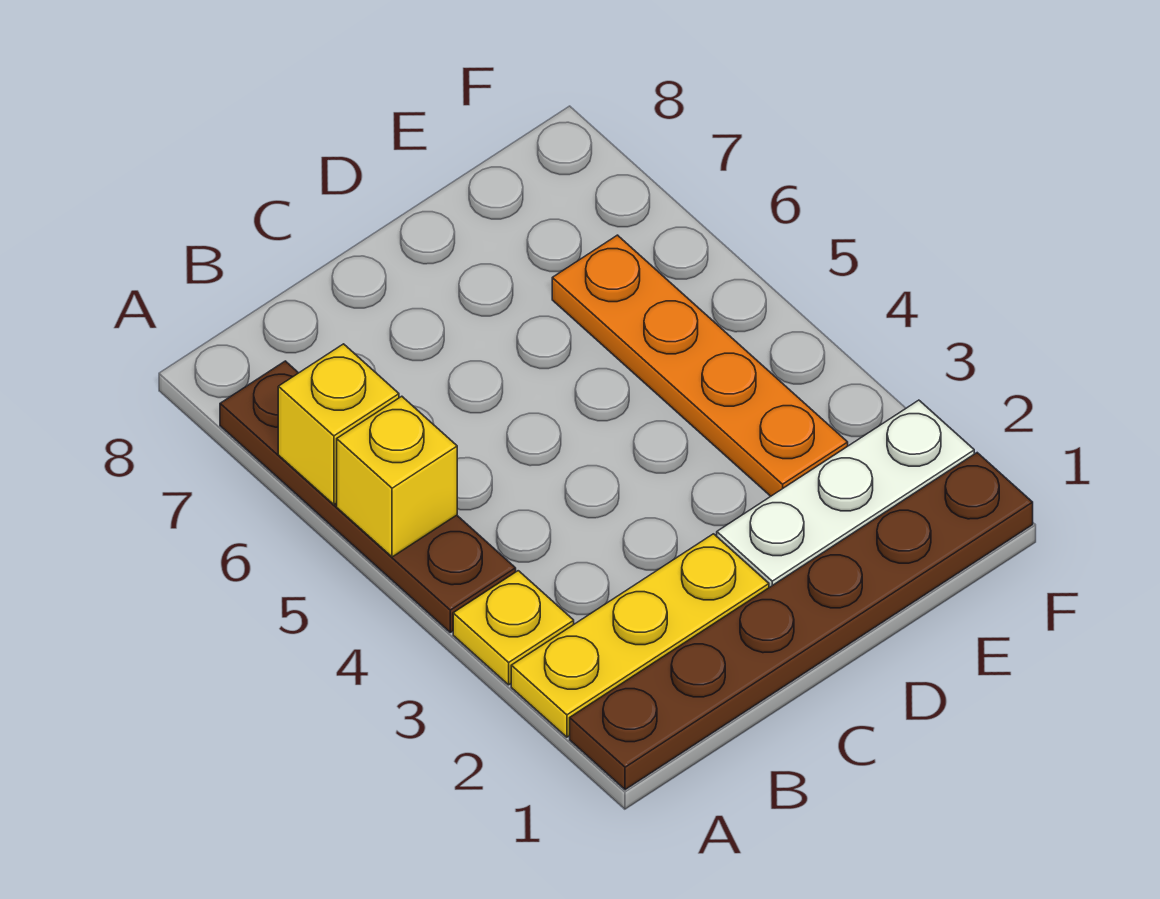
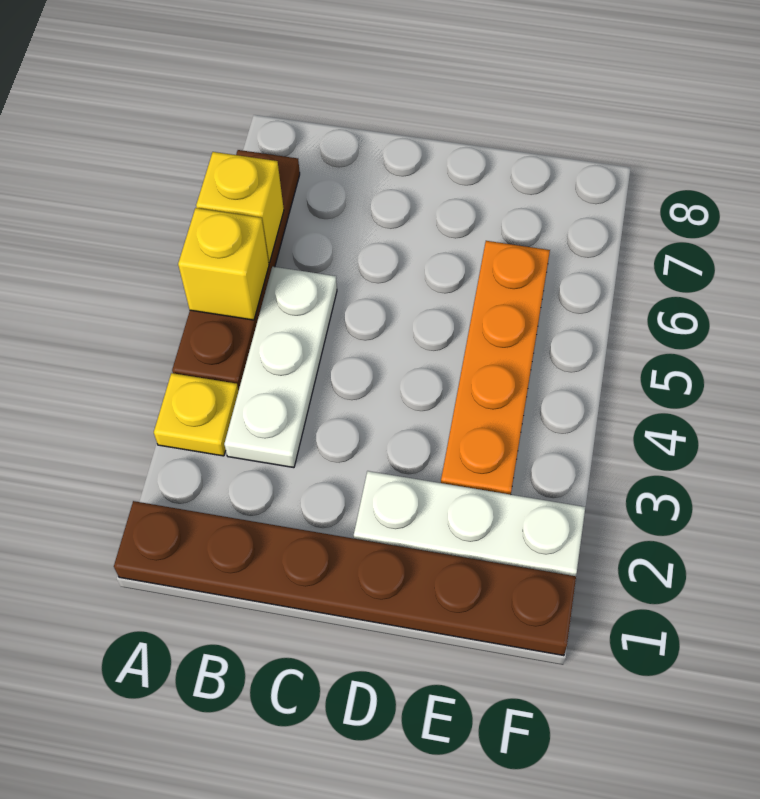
yellow 1x3 plate [511,534,769,737] -> none
none -> white 1x3 plate [224,267,337,468]

